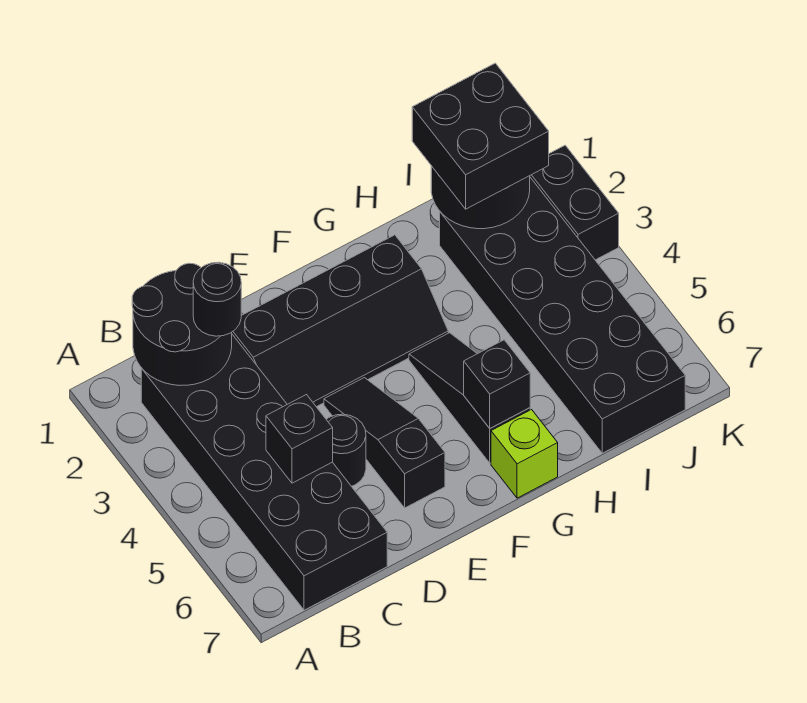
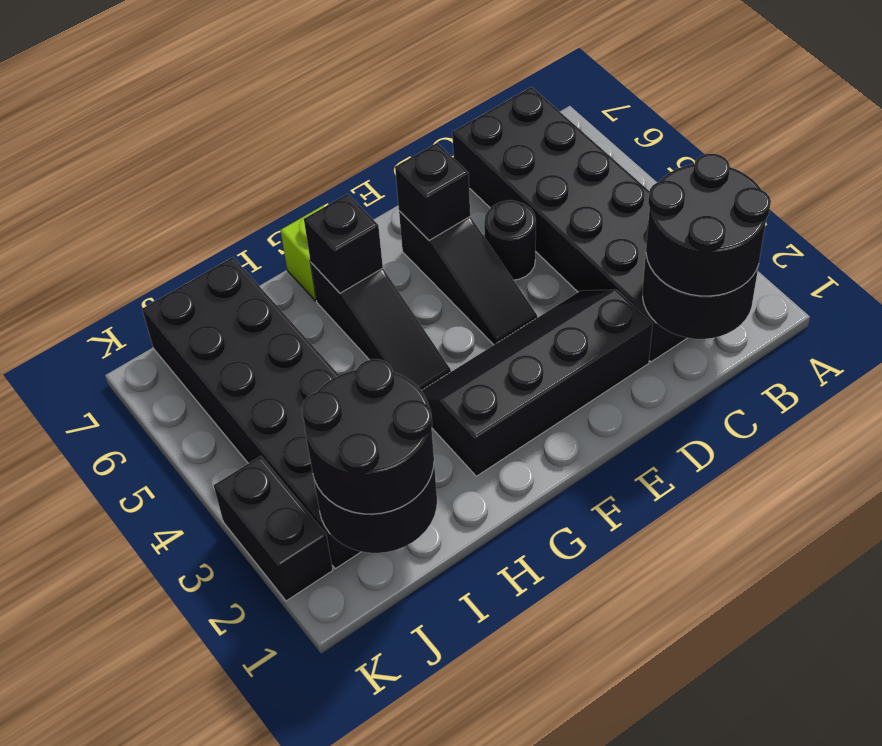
black 1x1 round brick [193,262,241,336] -> black 2x2 round brick [646,154,771,296]
black 1x1 brick [266,395,333,483] -> black 1x1 brick moved to [395,143,470,240]
black 2x2 brick [412,63,549,209] -> black 2x2 round brick [302,359,434,514]

